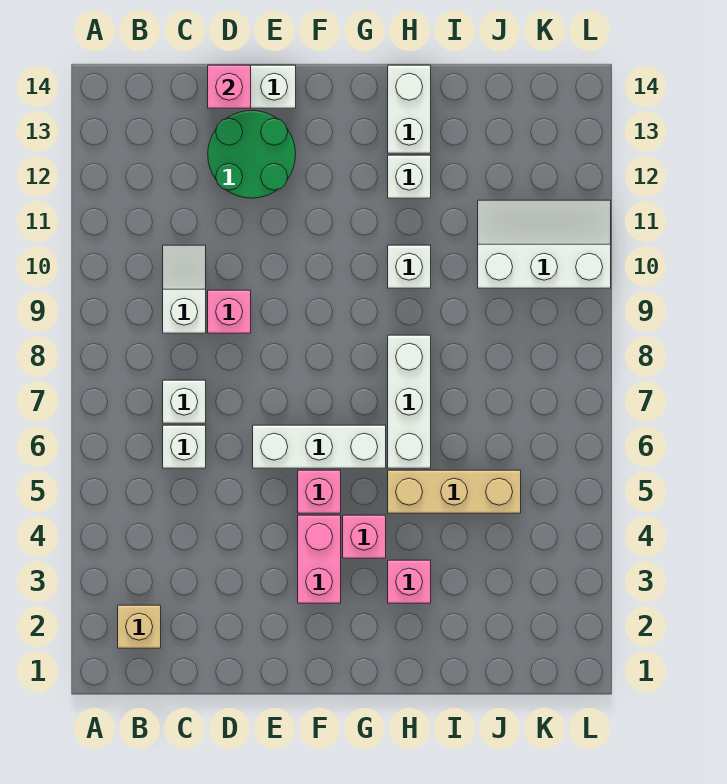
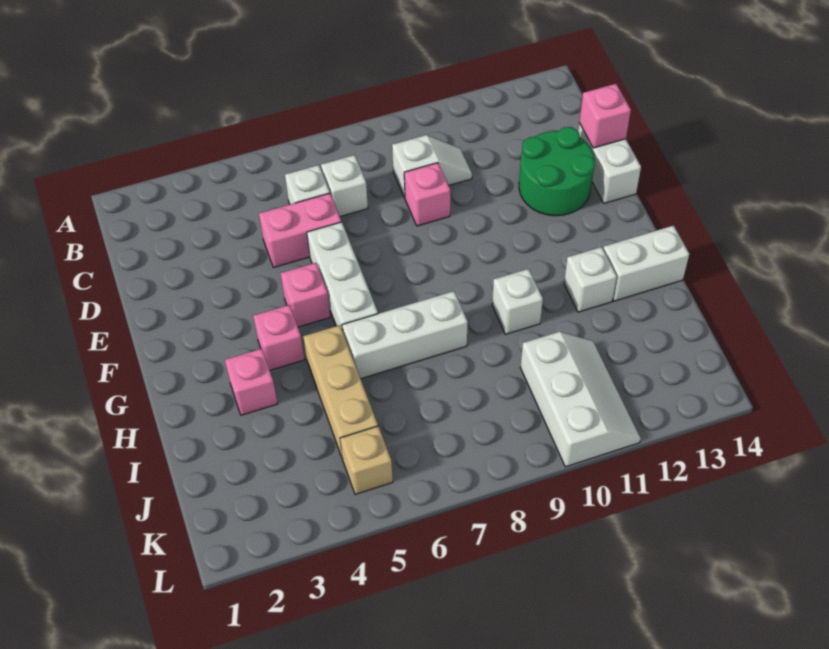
tan 1x1 brick [118,605,161,648] -> tan 1x1 brick moved to [340,426,393,494]
pink 1x2 brick [298,515,341,603] -> pink 1x2 brick moved to [259,193,341,268]

